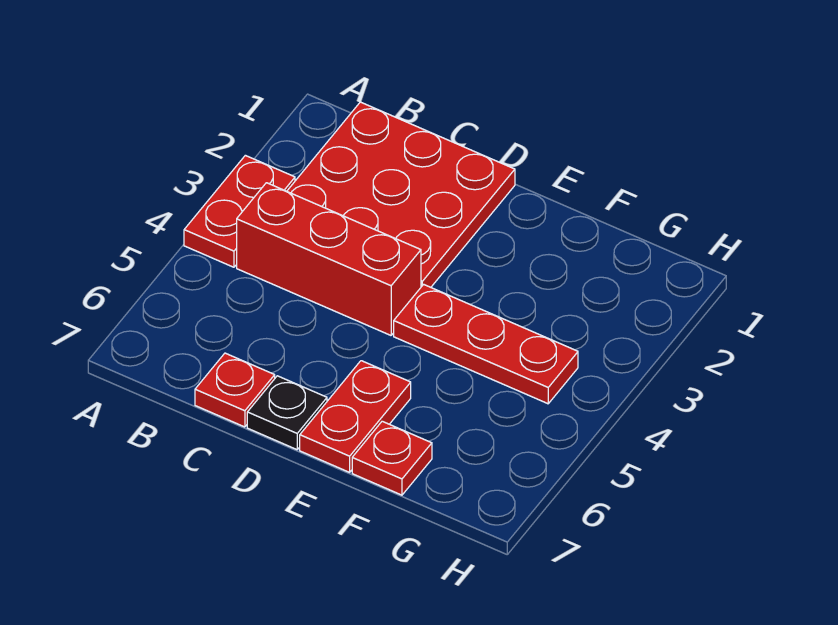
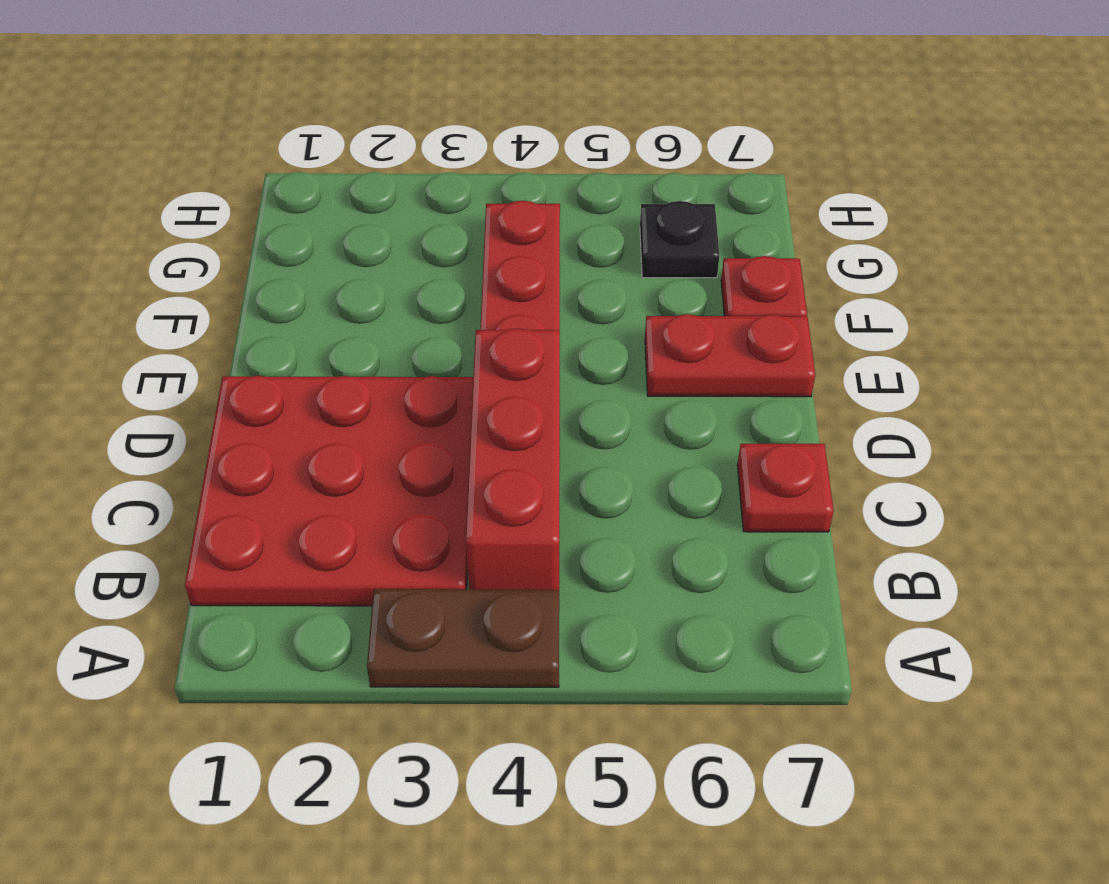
red 1x2 plate [184,155,295,267] -> brown 1x2 plate [367,589,559,687]
black 1x1 plate [247,376,327,450] -> black 1x1 plate moved to [640,201,719,278]

